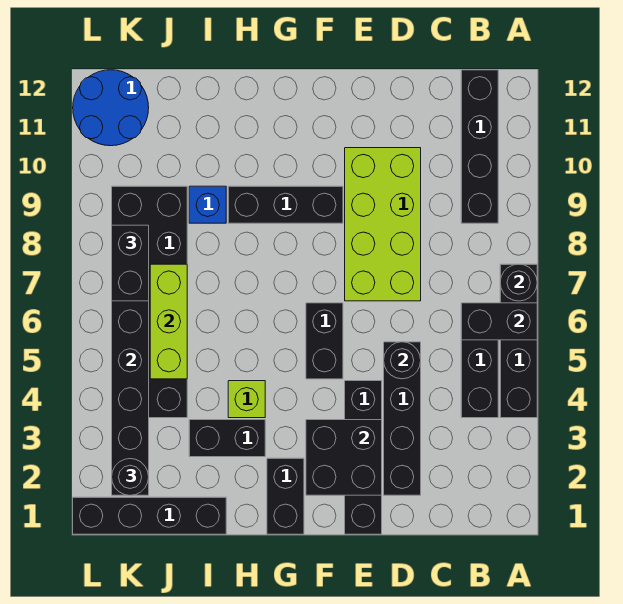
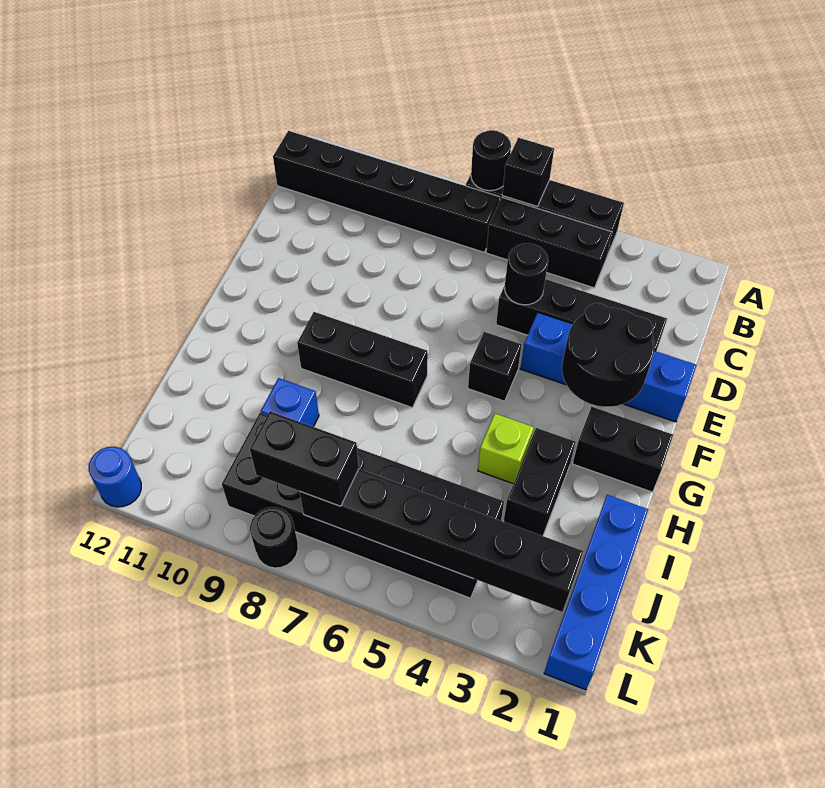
black 1x2 brick [461,303,537,340] -> black 1x1 brick [502,138,554,206]
black 1x4 brick [461,70,498,223] -> black 1x6 brick [273,131,500,252]
lime 2x4 brick [345,148,421,301] -> none
black 1x4 brick [345,381,382,534] -> blue 1x4 brick [520,312,697,422]
black 2x2 brick [306,420,382,495] -> black 2x2 round brick [562,303,655,407]
black 1x2 brick [306,303,343,379] -> black 1x1 brick [468,332,522,401]
black 1x3 brick [228,186,343,223] -> black 1x3 brick turned to [297,312,428,408]
black 1x4 brick [73,497,226,534] -> blue 1x4 brick [544,495,648,690]
lime 1x3 brick [150,264,187,379] -> none
black 1x1 round brick [112,459,149,495] -> black 1x1 round brick moved to [250,507,298,568]
blue 2x2 round brick [73,70,149,146] -> blue 1x1 round brick [89,447,141,507]

